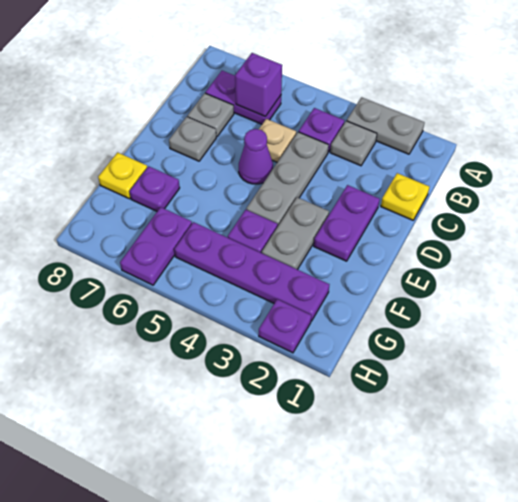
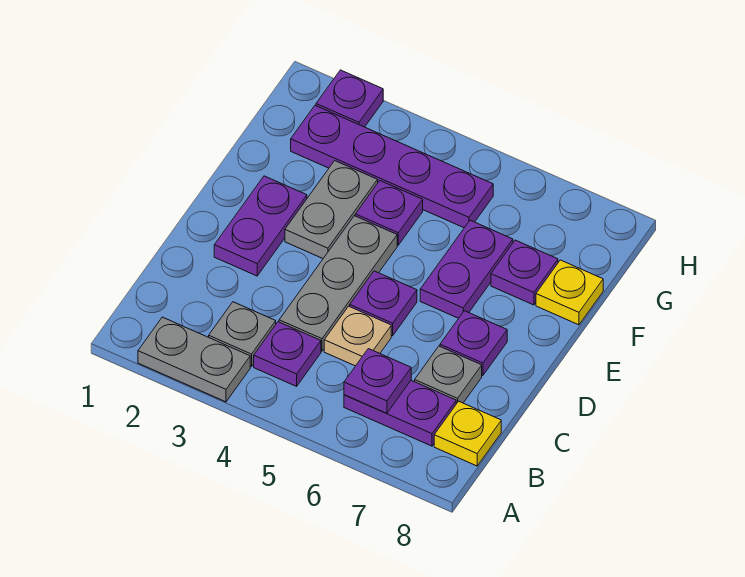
purple 1x1 brick [235,53,282,117] -> purple 1x1 plate [344,349,411,413]
yellow 1x1 plate [381,173,429,220] -> yellow 1x1 plate moved to [434,401,501,466]
purple 1x1 cone [239,129,273,184] -> purple 1x1 plate [350,271,417,336]
grey 1x1 plate [169,117,216,161] -> purple 1x1 plate [440,311,507,376]
purple 1x2 plate [120,207,192,285] -> purple 1x2 plate moved to [420,220,513,318]

